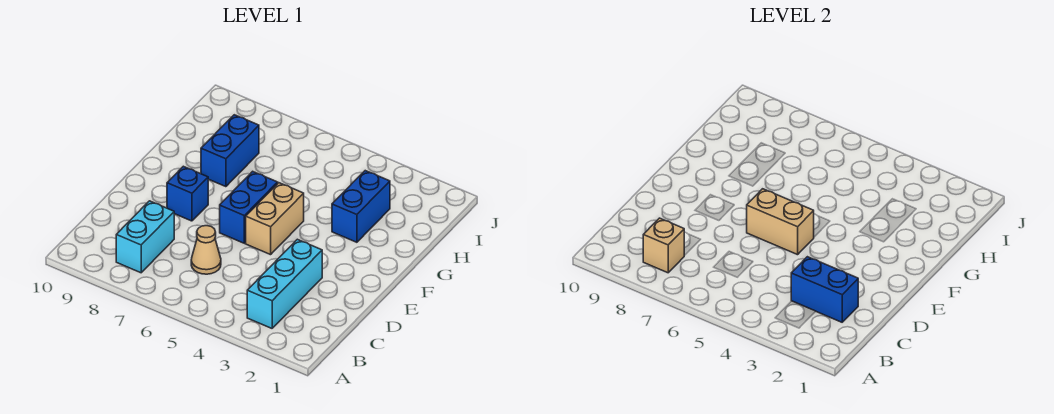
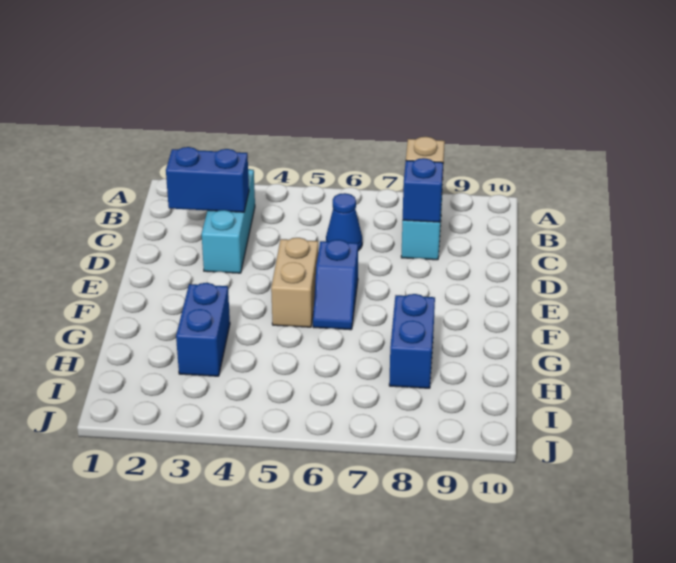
tan 1x1 cone [191,226,221,274] -> blue 1x1 cone [326,193,362,251]
tan 1x2 brick [747,189,814,255] -> none
blue 1x2 brick [220,171,278,243] -> blue 1x2 slope [313,240,358,330]
blue 1x1 brick [167,166,208,221] -> blue 1x1 brick moved to [403,158,443,222]

